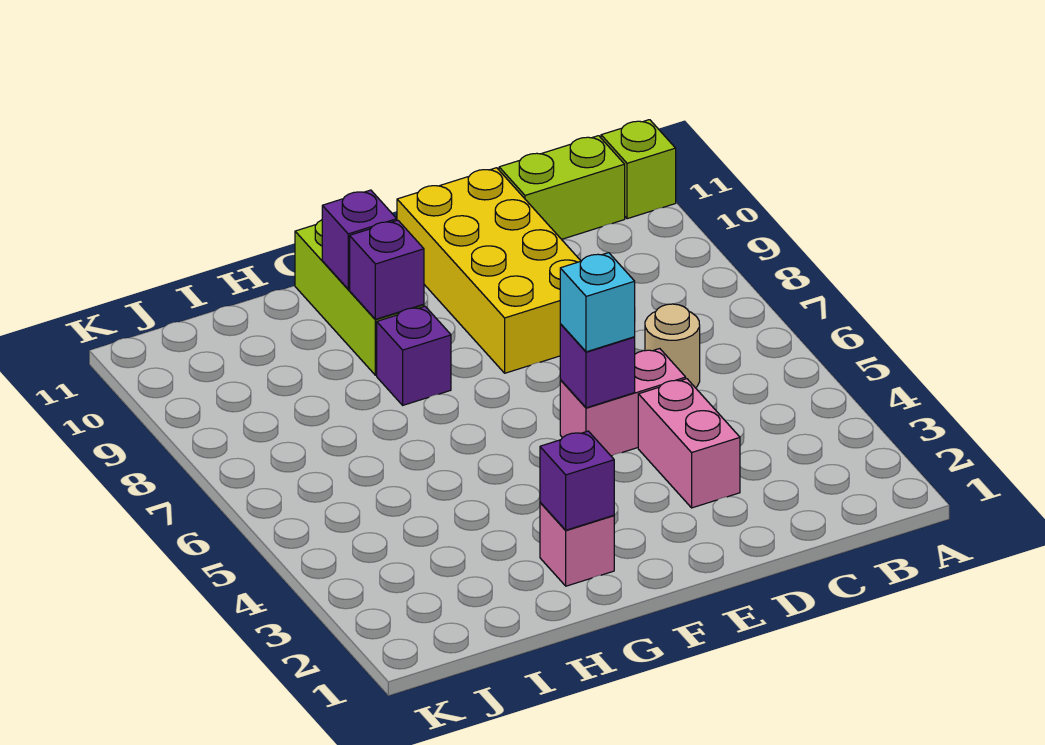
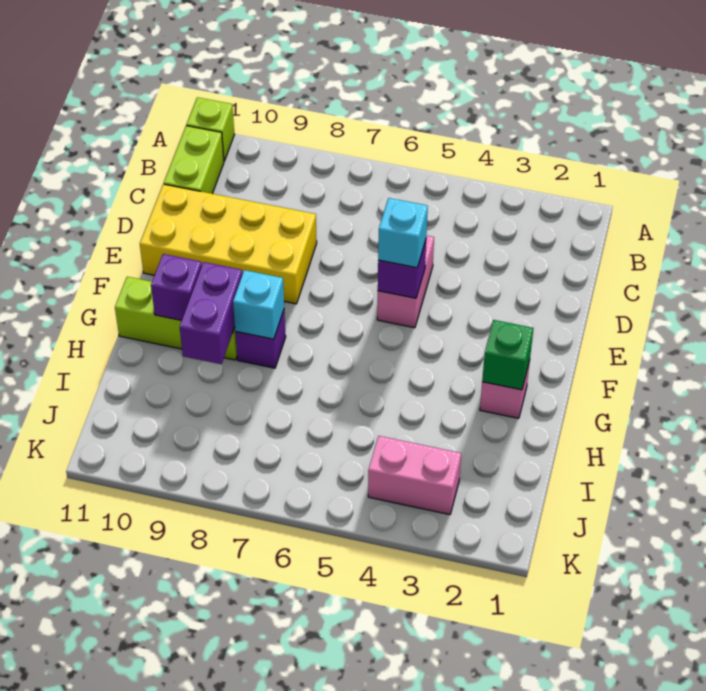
tan 1x1 round brick [645,304,700,388] -> none
pink 1x2 brick [638,379,740,508] -> pink 1x2 brick moved to [368,436,461,515]
purple 1x1 brick [540,431,614,530] -> green 1x1 brick [482,320,533,390]
none -> cyan 1x1 brick [233,270,284,339]
purple 1x1 brick [350,220,424,319] -> purple 1x2 brick [180,262,242,364]

